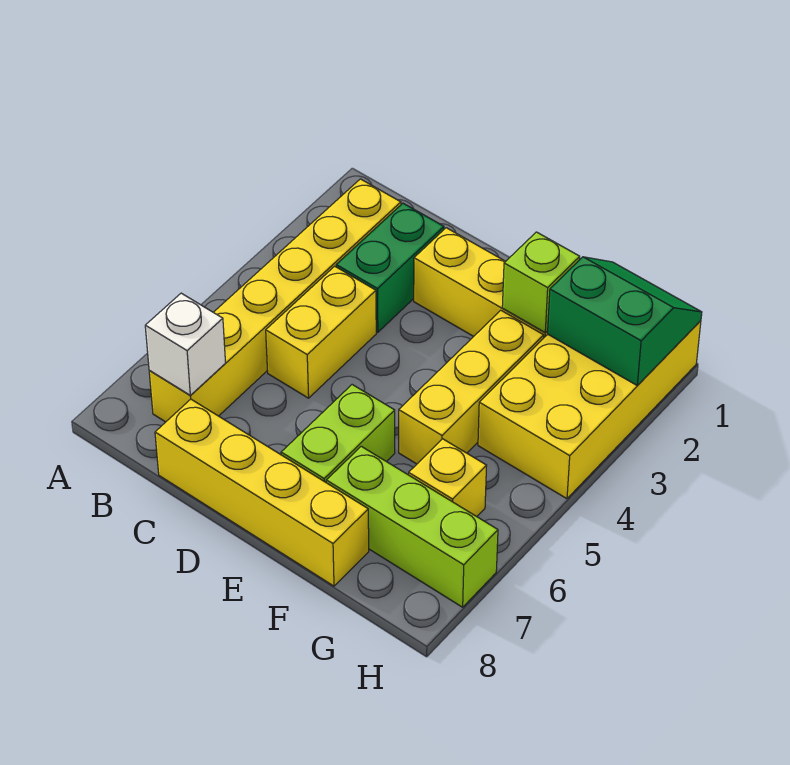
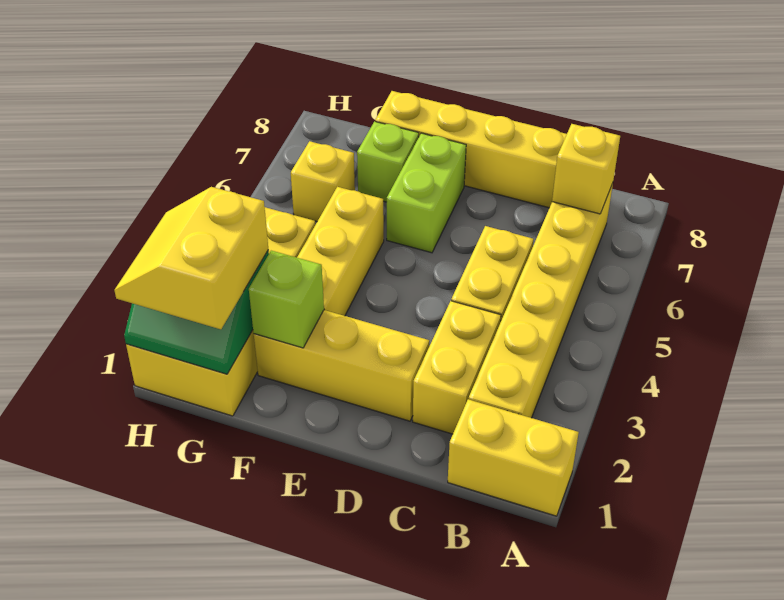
none -> yellow 1x2 brick [448,399,579,516]
white 1x1 brick [145,293,226,395] -> yellow 1x1 brick [552,124,620,214]
green 1x2 brick [336,203,444,332] -> yellow 1x2 brick [413,301,501,434]
lime 1x3 brick [326,446,498,607] -> lime 1x1 brick [357,121,419,202]
none -> yellow 2x2 slope [114,187,268,329]

